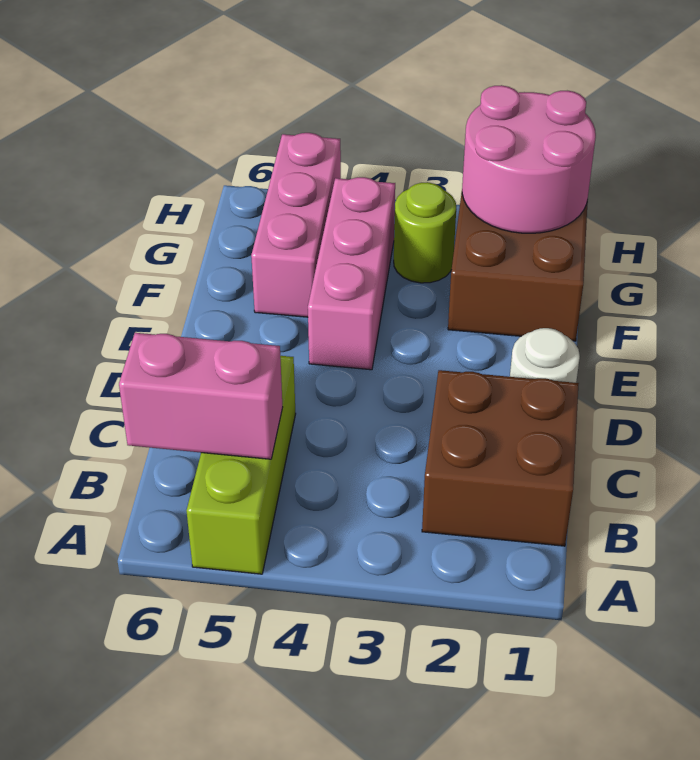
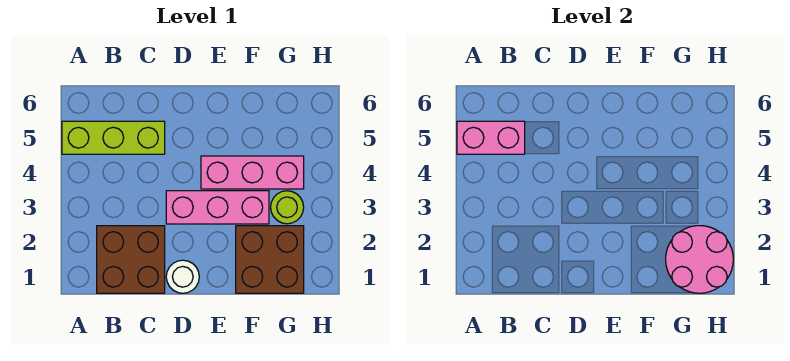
pink 1x2 brick [119,333,283,459] -> pink 1x2 brick turned to [457,121,525,154]
pink 1x3 brick [251,133,341,317] -> pink 1x3 brick moved to [166,191,269,224]

